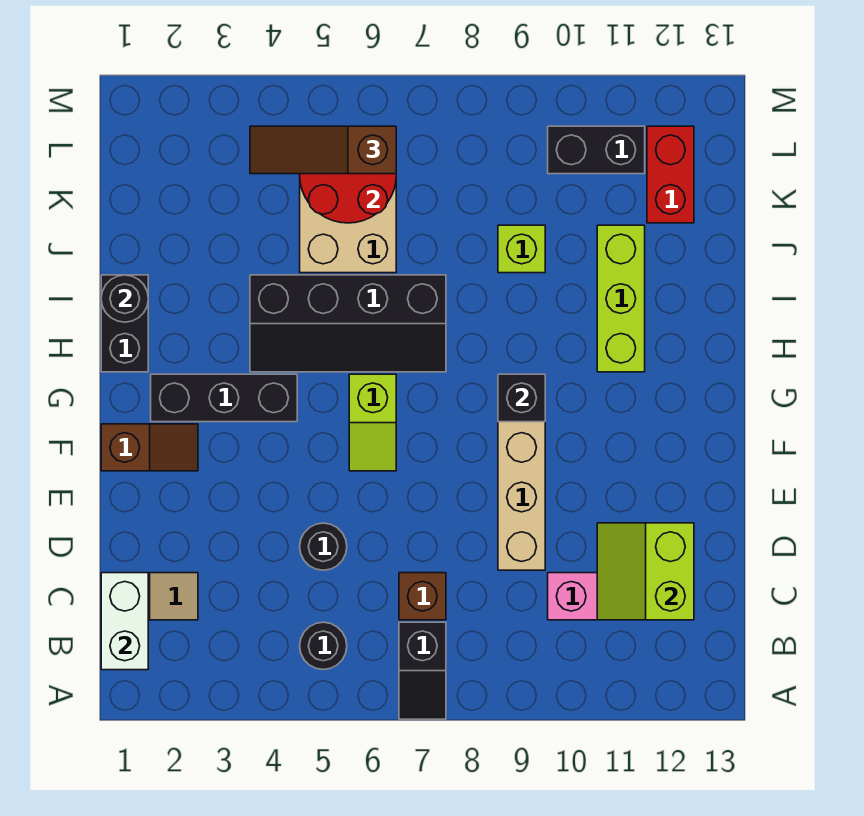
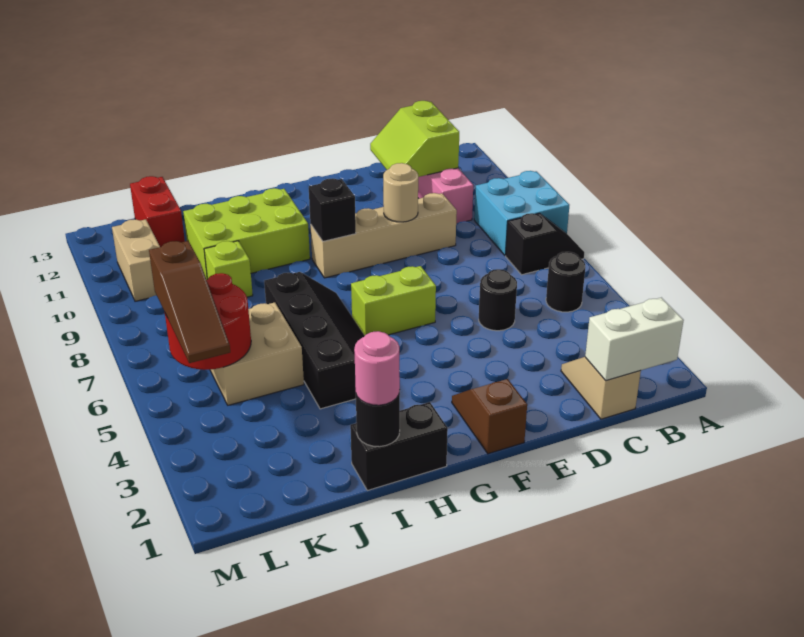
none -> cyan 2x2 brick [474,171,569,256]
brown 1x1 brick [399,573,446,620] -> none
lime 2x2 slope [597,523,694,620] -> lime 2x2 slope turned to [370,101,459,177]
none -> tan 1x1 round brick [383,163,418,222]
lime 1x2 slope [349,374,396,471] -> lime 1x2 brick [351,266,436,335]
black 1x3 brick [151,374,297,422] -> none
lime 1x3 brick [597,225,645,372] -> lime 2x3 brick [183,188,310,280]
none -> pink 1x1 round brick [354,331,400,405]
red 1x2 brick [647,126,694,223] -> red 1x2 brick turned to [130,176,185,247]
black 1x2 brick [548,126,645,174] -> tan 1x2 brick [112,219,160,301]

